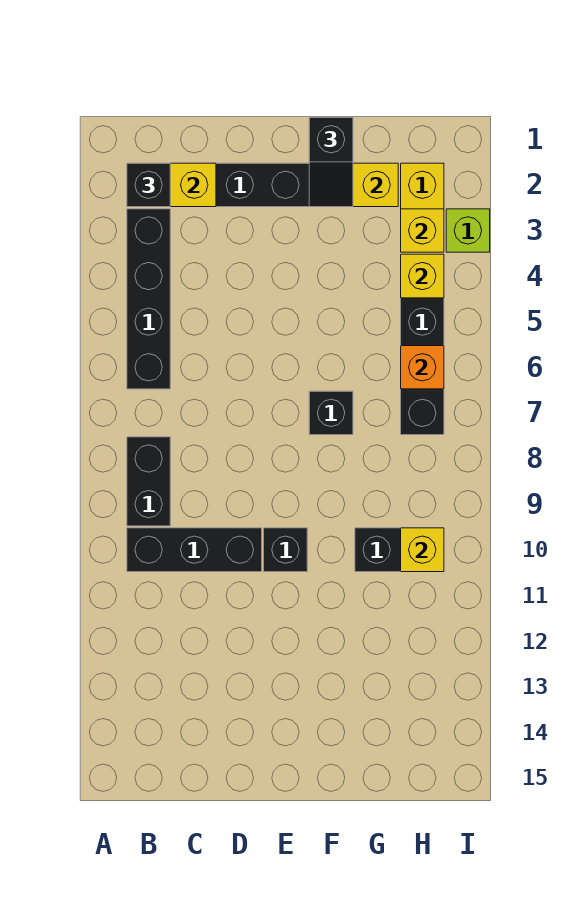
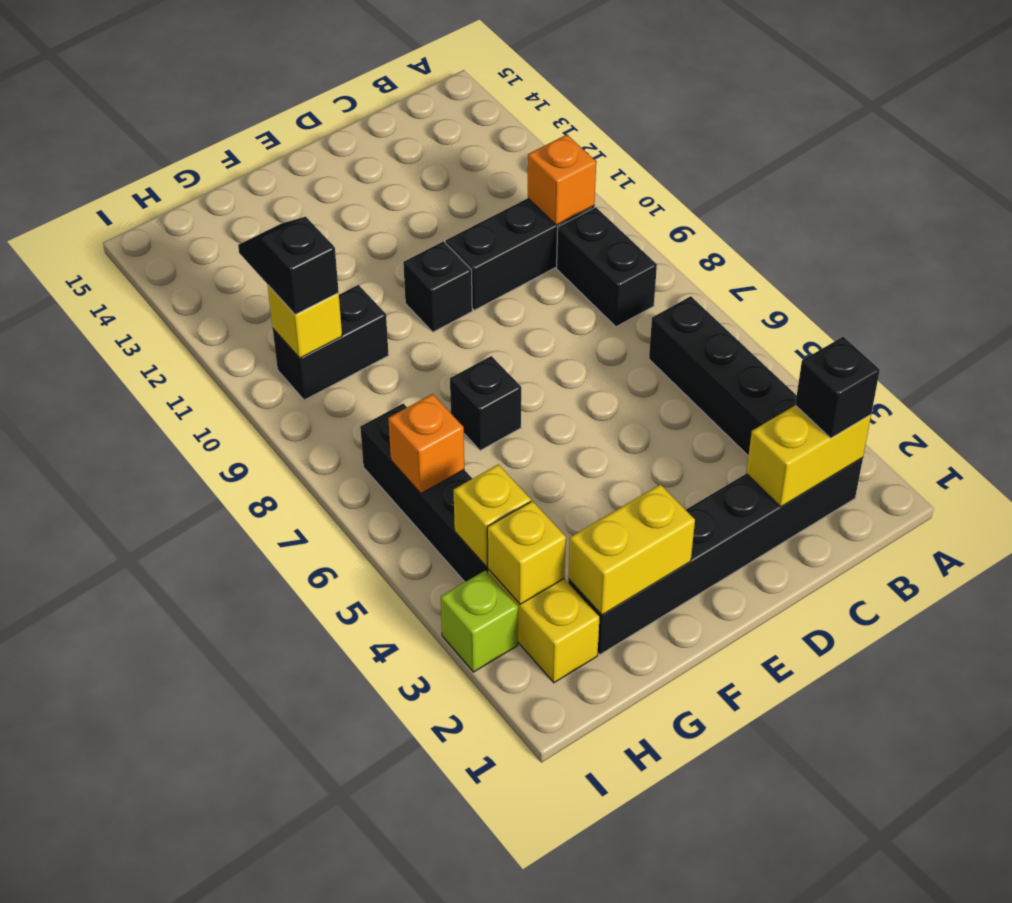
none -> orange 1x1 brick [528,135,596,225]
black 1x2 slope [309,118,353,207] -> black 1x2 slope moved to [238,217,339,315]

